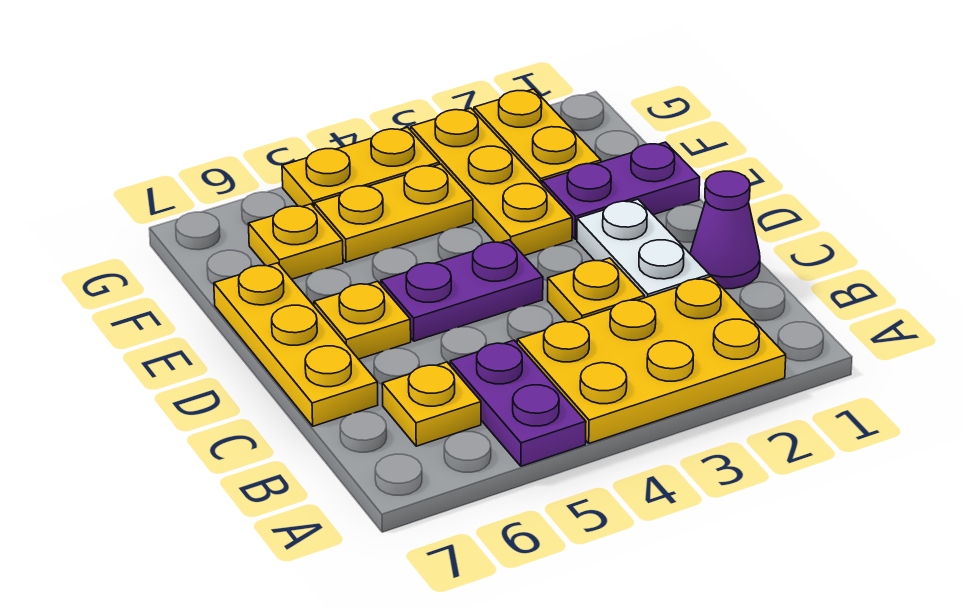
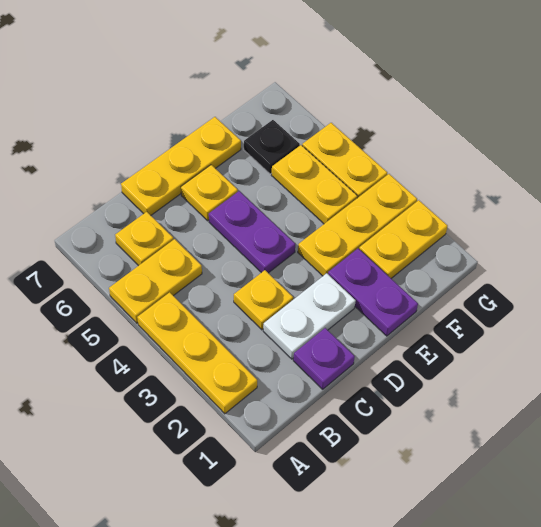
yellow 2x3 plate [517,276,786,443] -> yellow 1x3 plate [137,292,257,414]
purple 1x2 plate [450,340,586,466] -> yellow 1x2 plate [109,239,202,323]
purple 1x1 cone [690,171,760,289] -> purple 1x1 plate [293,328,355,389]
yellow 1x1 plate [248,204,343,279] -> black 1x1 plate [244,120,300,174]

